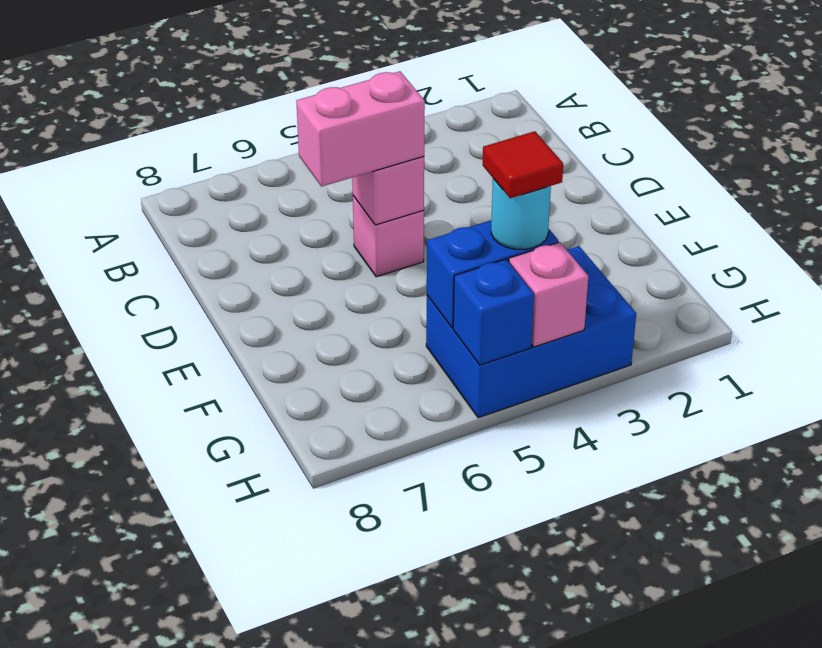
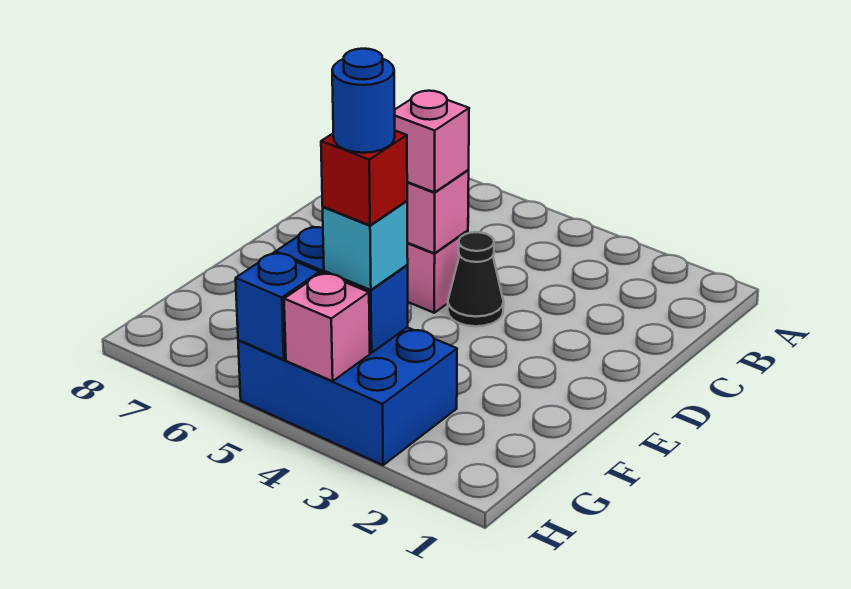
none -> black 1x1 cone [448,232,504,326]
pink 1x2 brick [296,71,425,187] -> pink 1x1 brick [395,91,469,192]
cyan 1x1 round brick [491,179,551,249] -> cyan 1x1 brick [323,201,408,290]
red 1x1 tile [483,131,563,198] -> red 1x1 brick [321,131,407,225]
none -> blue 1x1 round brick [332,49,395,153]

